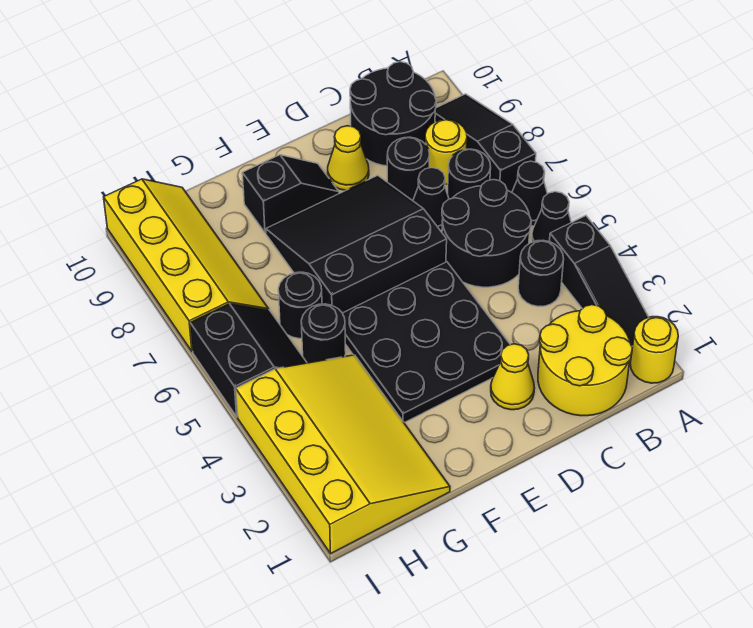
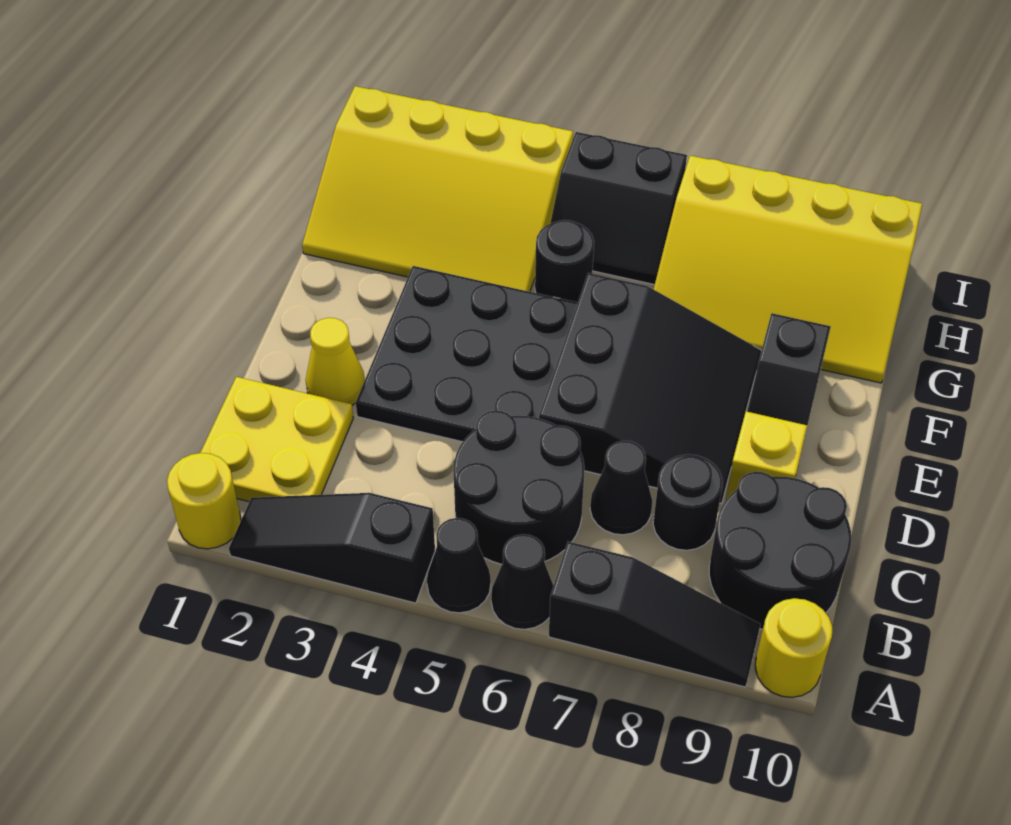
yellow 2x2 round brick [538,305,632,416] -> yellow 2x2 plate [200,377,353,502]
black 1x1 round brick [518,241,564,306] -> none
black 1x1 round brick [448,149,491,199] -> none
yellow 1x1 round brick [425,120,467,184] -> yellow 1x1 round brick moved to [755,598,832,697]
yellow 1x1 cone [328,126,369,190] -> yellow 1x1 brick [726,412,807,500]
black 1x1 round brick [278,272,322,339] -> none
yellow 2x4 slope [104,179,269,352] -> yellow 3x4 slope [654,156,922,383]

